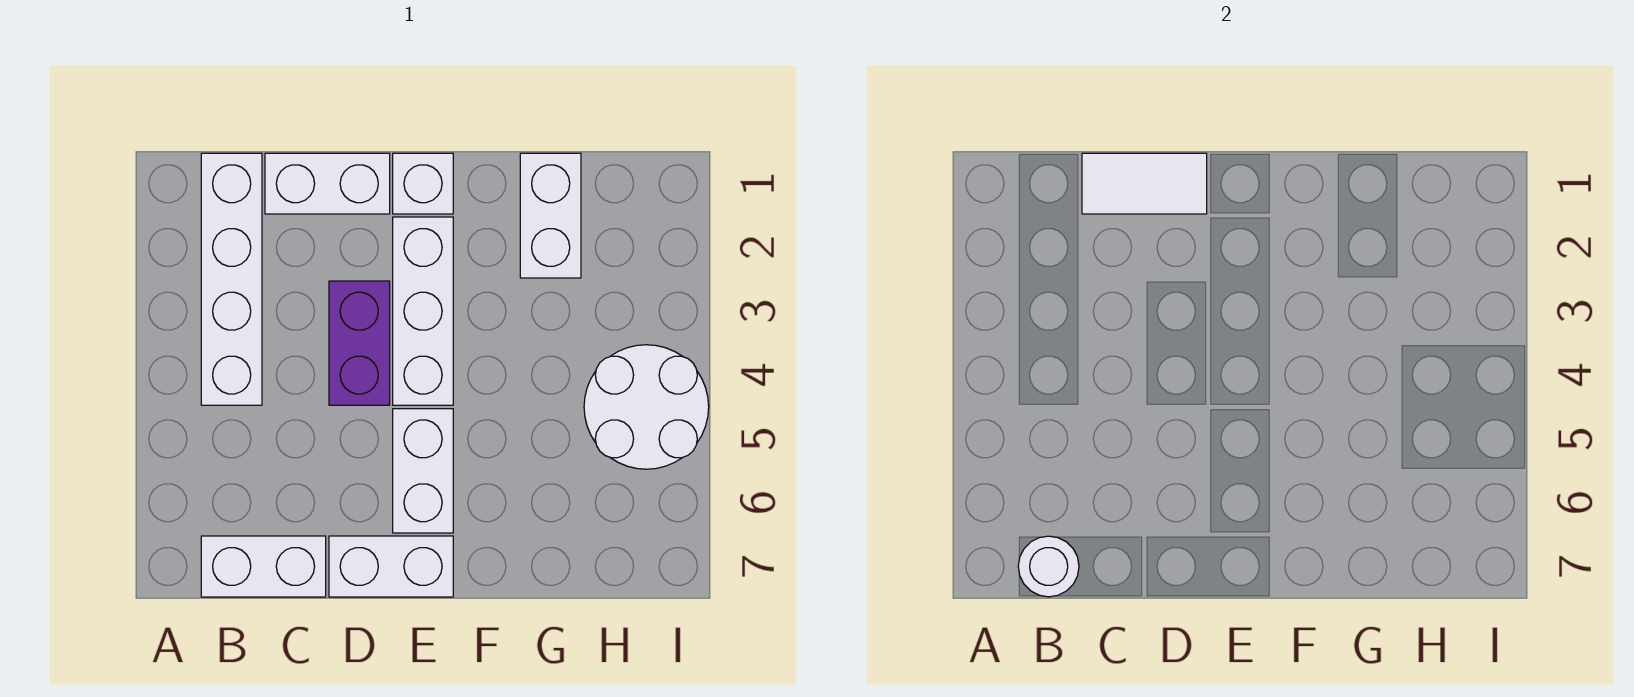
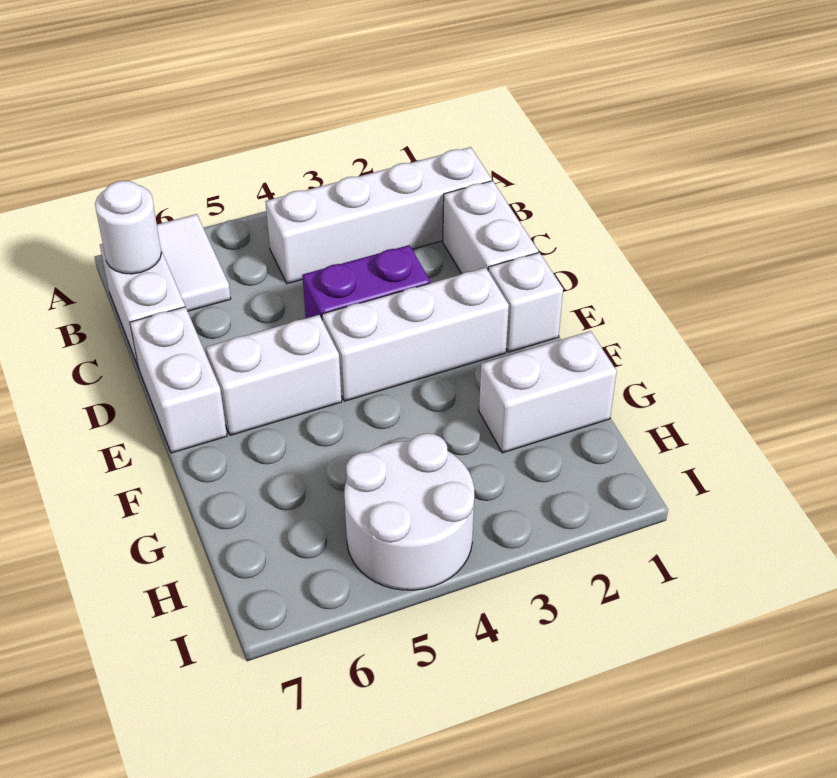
white 1x2 tile [1082,153,1207,214] -> white 1x2 tile moved to [157,214,231,311]

